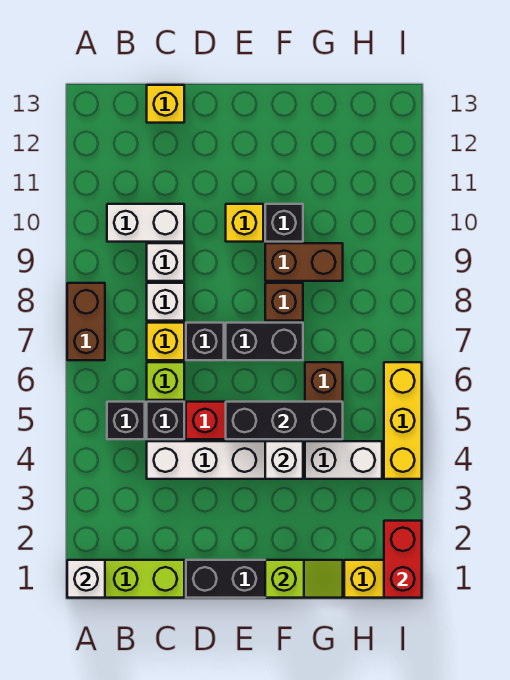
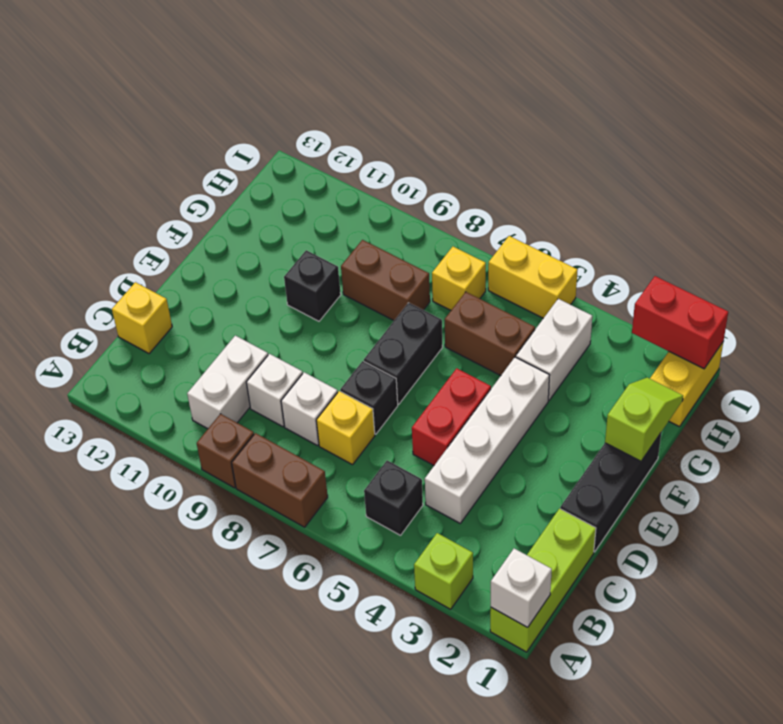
black 1x1 brick [147,402,184,439] -> none
lime 1x1 brick [147,362,184,400] -> lime 1x1 brick moved to [414,533,473,609]
black 1x3 brick [226,402,343,439] -> none
yellow 1x1 brick [226,204,263,242] -> yellow 1x1 brick moved to [432,247,486,310]
white 1x1 brick [265,441,303,479] -> none
brown 1x1 brick [265,283,303,321] -> brown 1x1 brick moved to [197,414,254,488]
brown 1x2 brick [265,243,343,281] -> brown 1x2 brick turned to [341,240,430,320]
yellow 1x3 brick [384,362,422,479] -> yellow 1x2 brick [488,236,577,318]

